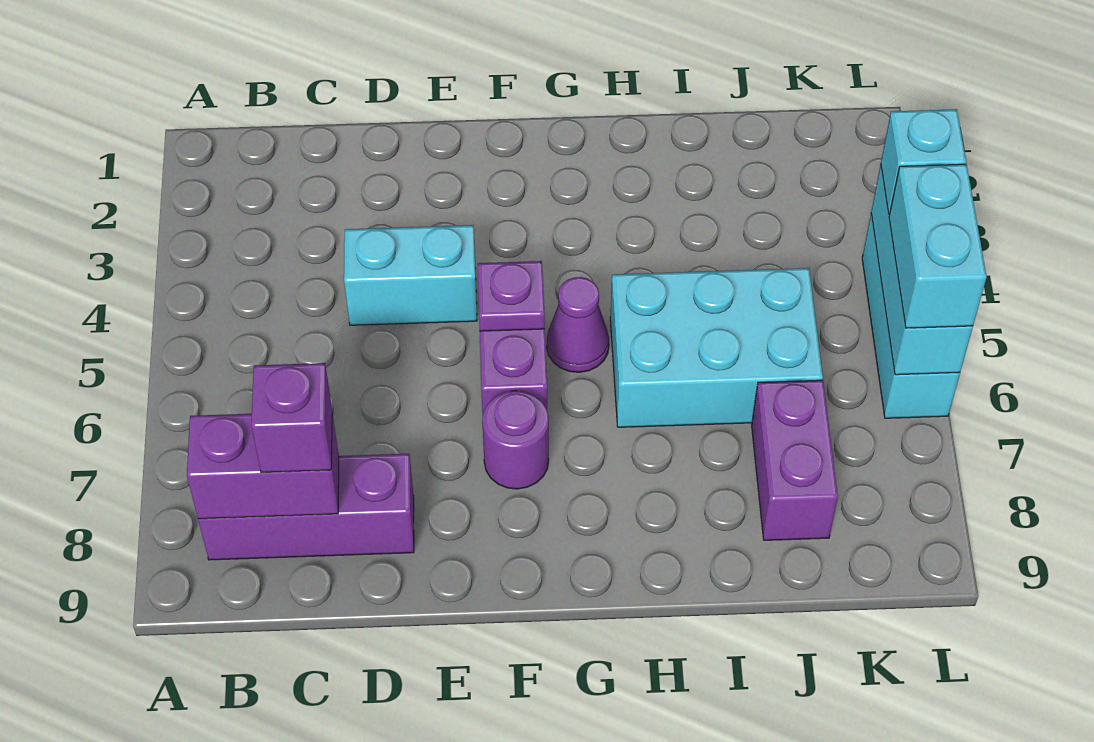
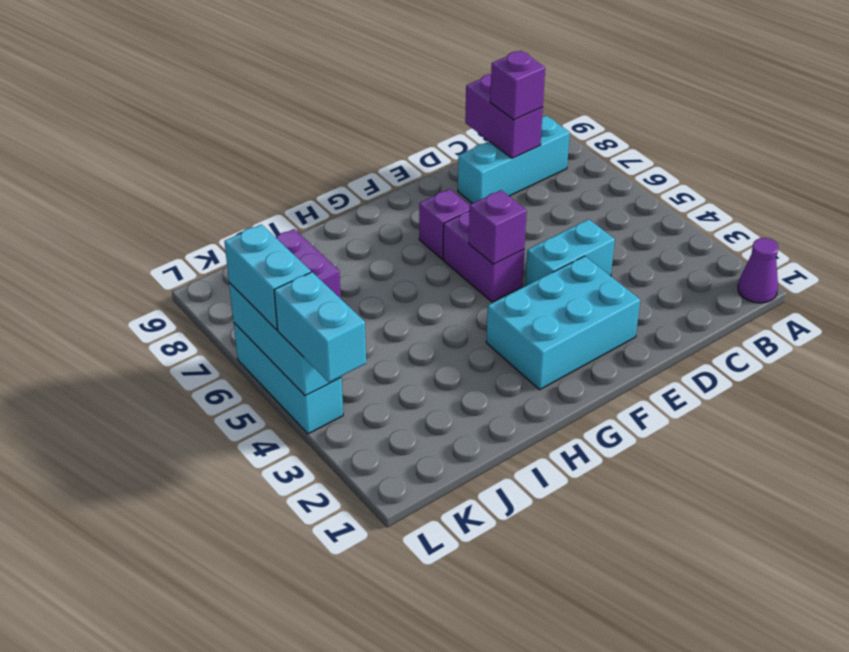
purple 1x3 brick [198,454,414,560] -> cyan 1x3 brick [458,116,570,203]
purple 1x2 brick [187,413,339,519] -> purple 1x2 brick turned to [465,74,543,158]
purple 1x1 plate [478,261,545,331] -> purple 1x1 brick [469,190,527,264]
purple 1x1 round brick [482,391,549,489] -> purple 1x1 brick [419,189,470,259]
purple 1x1 cone [547,277,609,372] -> purple 1x1 cone moved to [738,238,778,303]
cyan 2x3 brick [610,268,823,427] -> cyan 2x3 brick moved to [486,256,640,390]
cyan 1x1 brick [881,109,966,214] -> cyan 1x2 brick [274,272,366,382]

